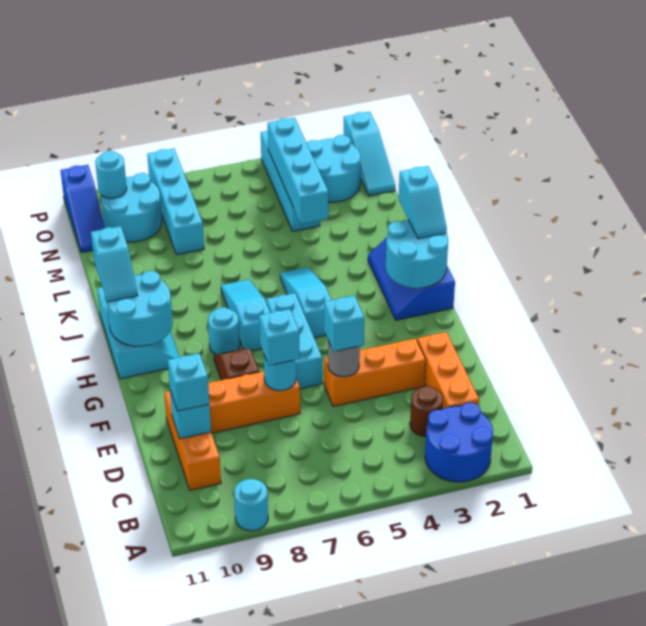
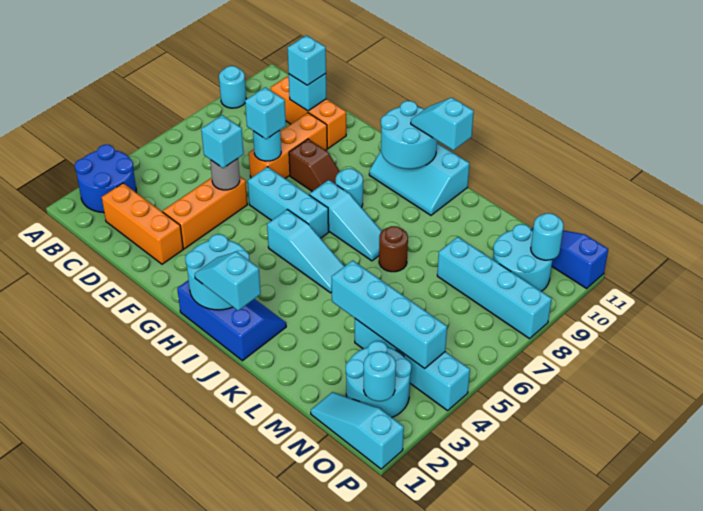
brown 1x1 round brick [410,386,443,437] -> brown 1x1 round brick moved to [379,226,408,272]
none -> cyan 1x1 round brick [364,351,396,401]

